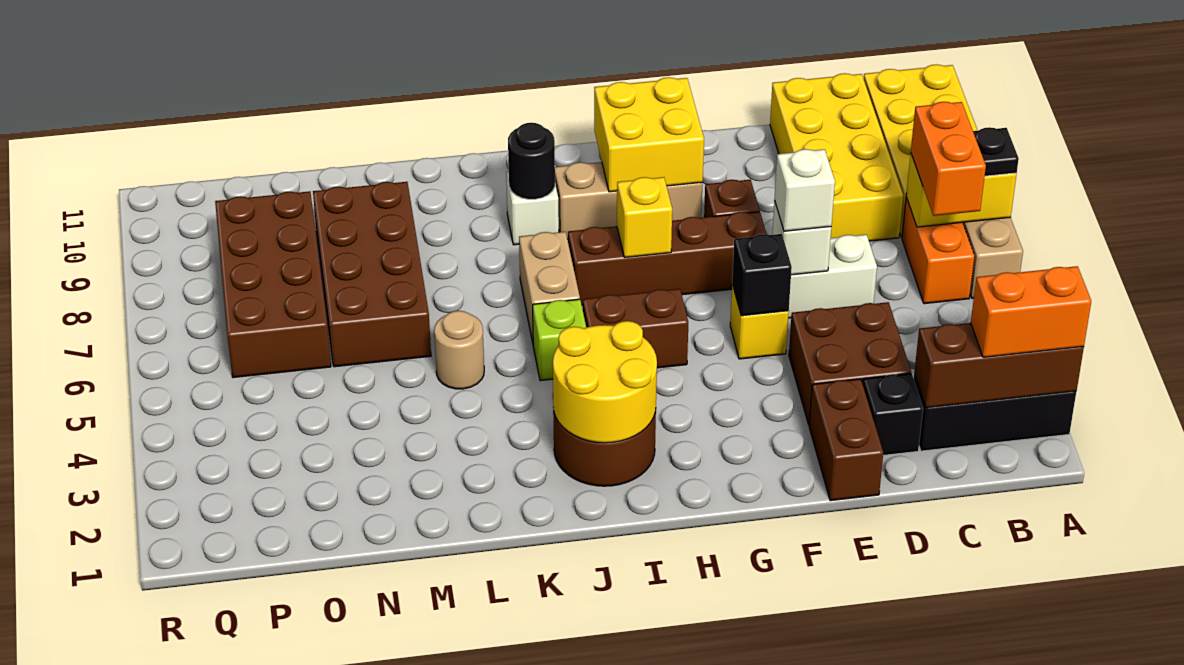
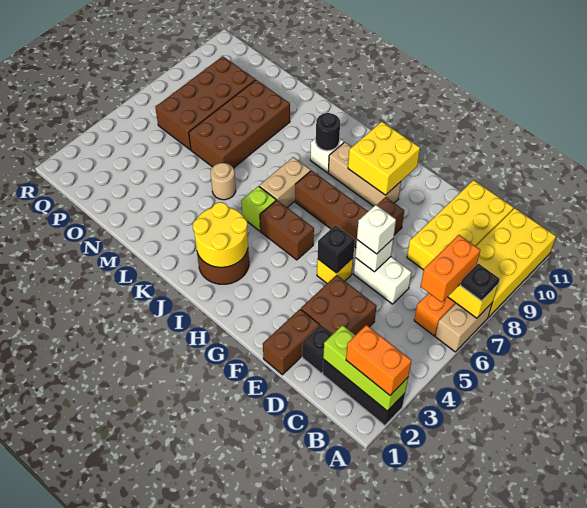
brown 1x3 brick [914,323,1084,408] -> lime 1x3 brick [323,325,408,411]
yellow 1x1 brick [617,177,672,257] -> none

